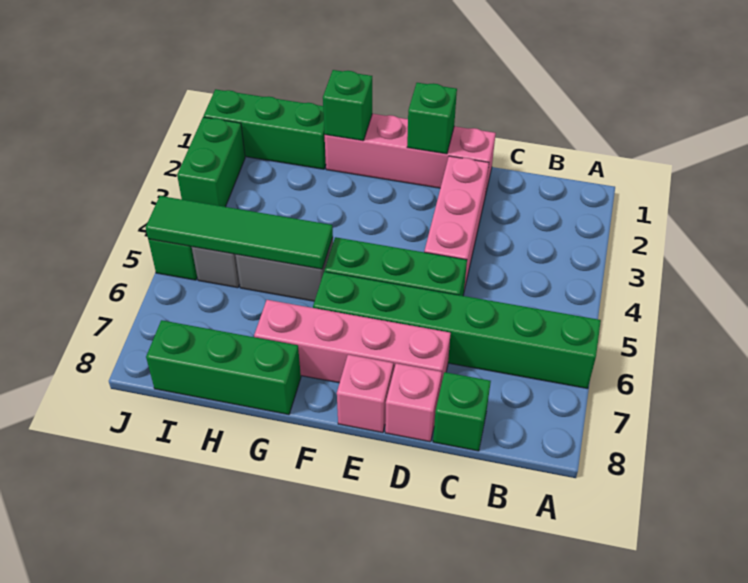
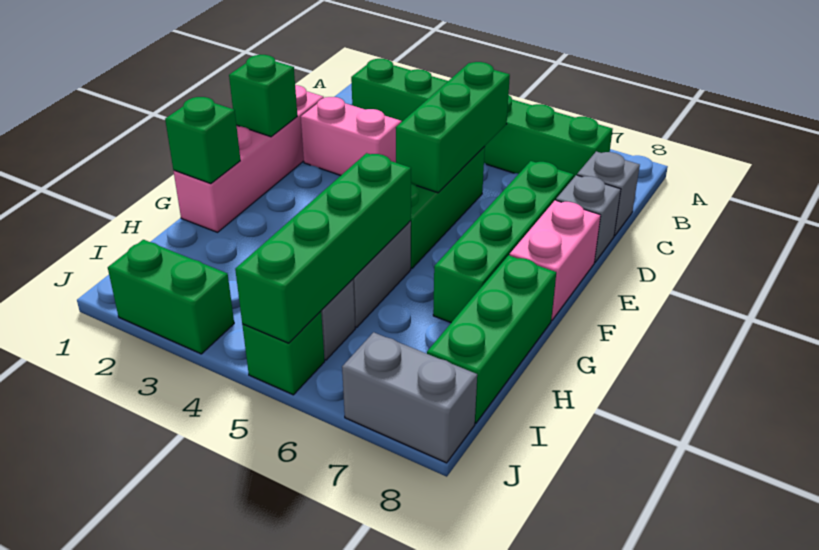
green 1x6 brick [313,272,601,389] -> green 1x6 brick turned to [351,59,613,177]
green 1x1 brick [433,372,491,451] -> grey 1x1 brick [577,151,640,236]
pink 1x3 brick [424,156,489,290] -> pink 1x2 brick [301,97,402,175]
pink 1x4 brick [254,300,451,384] -> green 1x4 brick [433,161,574,323]
pink 1x1 brick [385,363,442,442] -> grey 1x1 brick [556,175,621,262]
pink 1x1 brick [337,355,393,433] -> pink 1x2 brick [509,200,601,320]
green 1x4 tile [146,196,333,269] -> green 1x4 brick [235,153,411,343]
green 1x3 brick [204,89,326,169] -> green 1x3 brick moved to [396,62,510,193]
none -> grey 1x2 brick [342,332,477,463]

